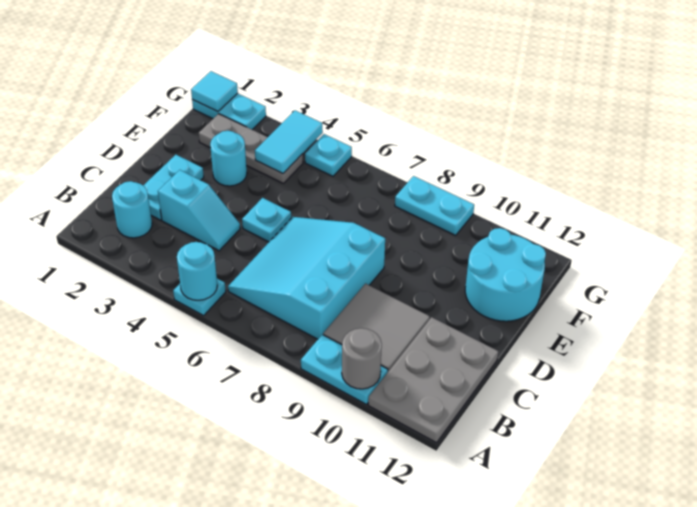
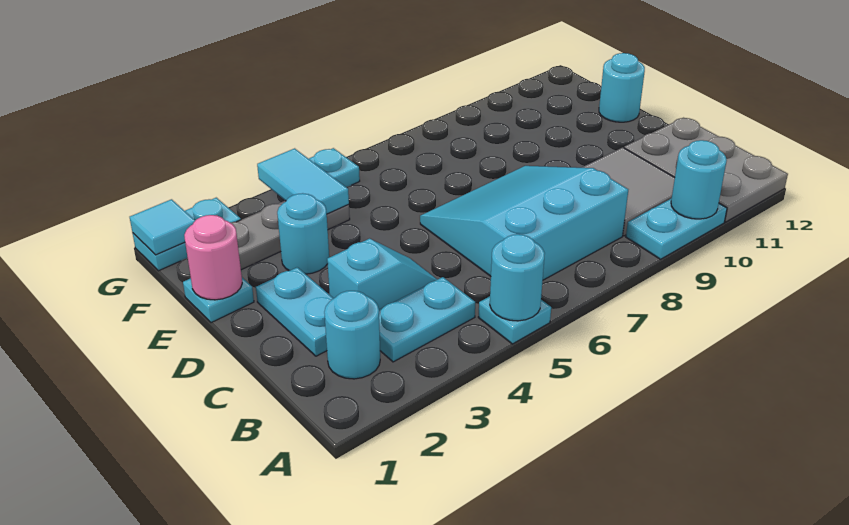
grey 1x1 round brick [342,328,382,389] -> cyan 1x1 round brick [671,140,727,219]
cyan 3x3 slope [228,217,385,339] -> cyan 3x3 slope turned to [420,166,628,280]
cyan 1x1 plate [242,198,291,242] -> cyan 1x1 plate moved to [183,278,254,323]
none -> pink 1x1 round brick [184,215,242,300]
cyan 2x2 round brick [465,228,546,321] -> cyan 1x1 round brick [599,53,645,122]
cyan 1x2 plate [395,176,474,235] -> cyan 1x2 plate moved to [379,277,475,362]

